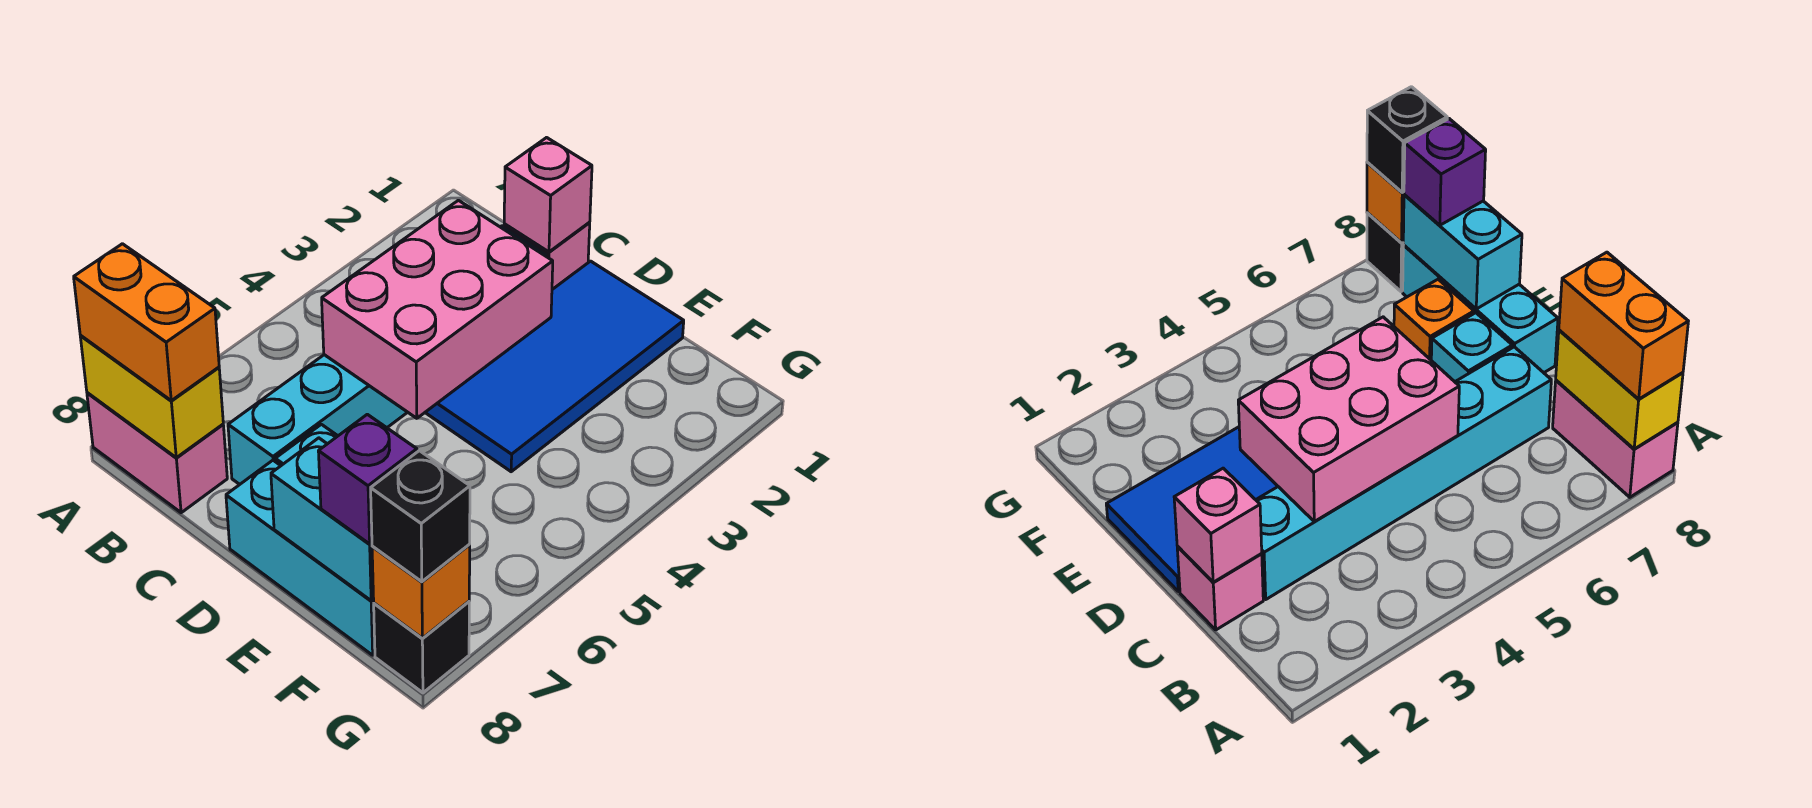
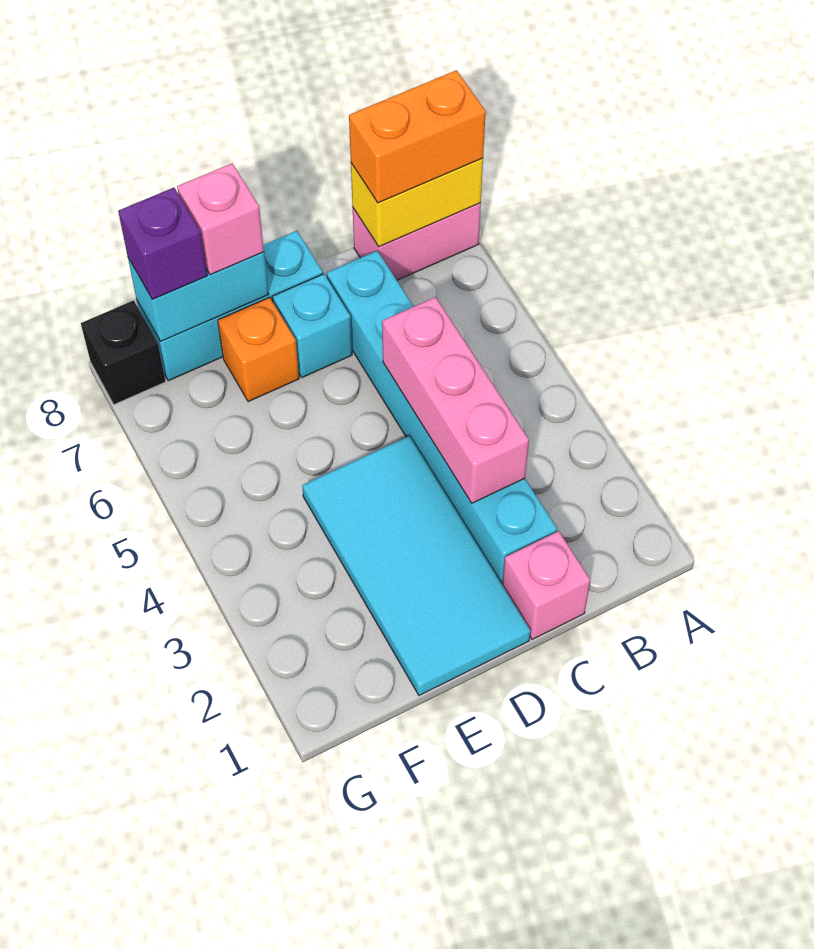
pink 1x1 brick [504,138,592,252] -> pink 1x1 brick moved to [177,163,264,275]
pink 2x3 brick [322,200,553,418] -> pink 1x3 brick [382,297,529,503]
blue 2x4 tile [425,261,684,472] -> cyan 2x4 tile [302,436,530,695]
orange 1x1 brick [372,545,470,638] -> none
black 1x1 brick [371,451,470,582] -> none

